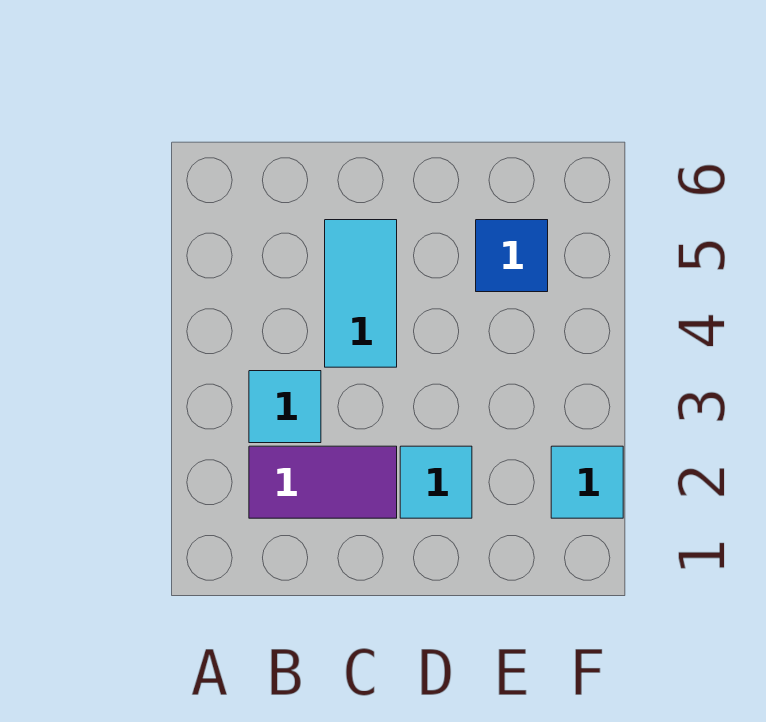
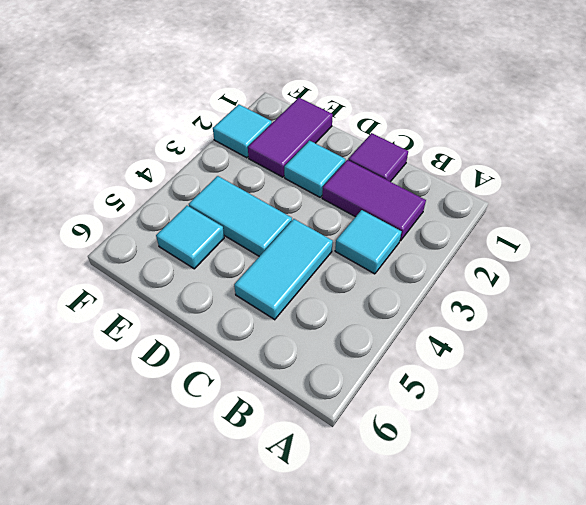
none -> purple 1x1 tile [348,133,408,182]
none -> cyan 1x2 tile [189,176,292,256]
none -> purple 1x2 tile [248,98,333,177]
blue 1x1 tile [476,220,548,292] -> cyan 1x1 tile [156,206,224,269]

